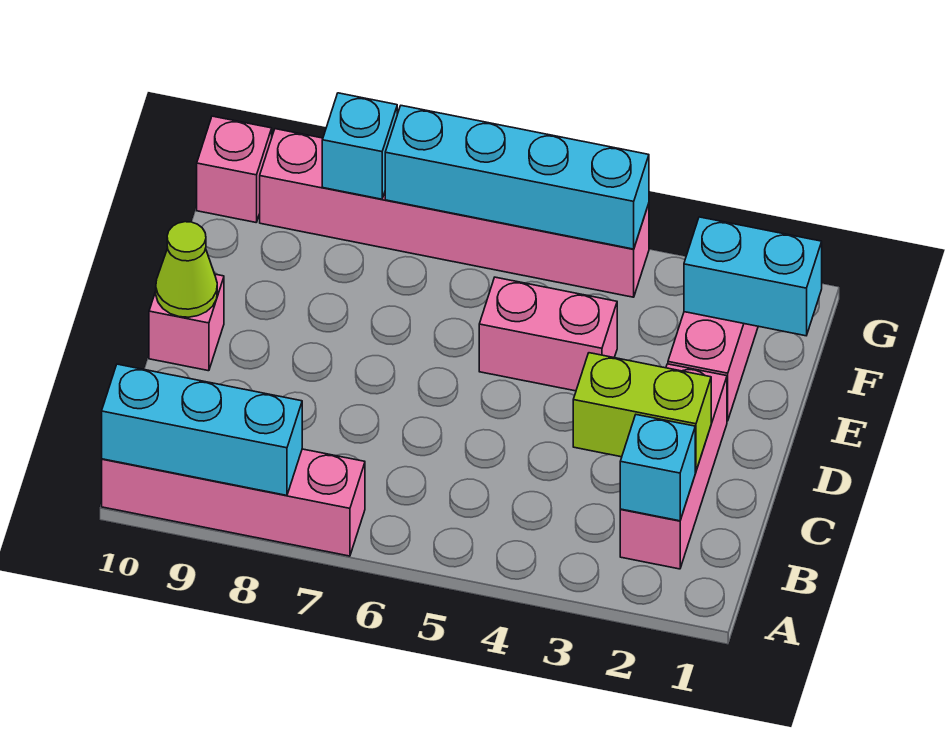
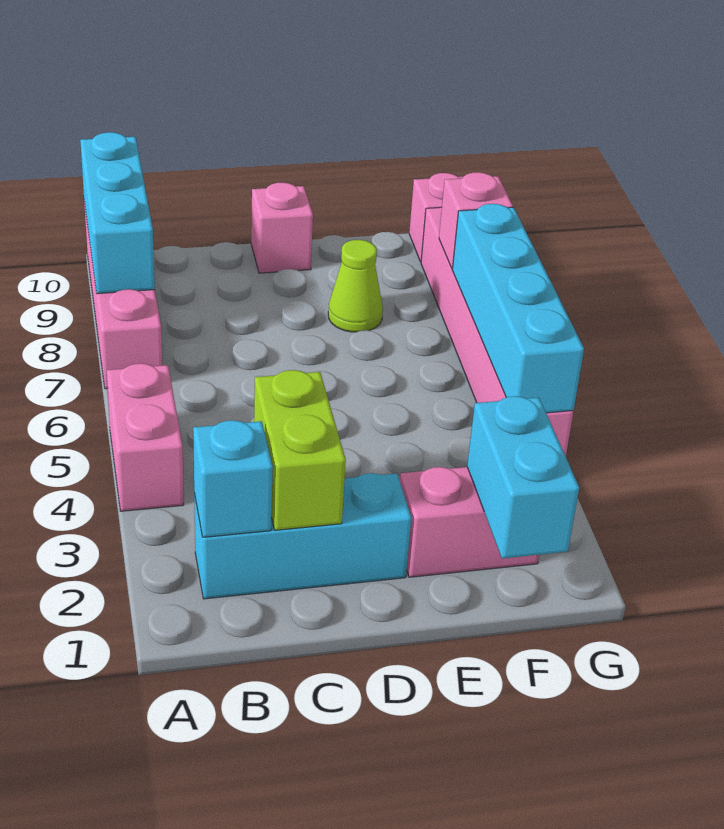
pink 1x3 brick [620,364,727,569] -> cyan 1x3 brick [194,473,411,599]
lime 1x1 cone [156,222,217,317] -> lime 1x1 cone moved to [328,240,383,332]
pink 1x2 brick [479,277,617,391] -> pink 1x2 brick moved to [107,363,184,511]
cyan 1x1 brick [322,93,397,199] -> pink 1x1 brick [439,172,513,269]

